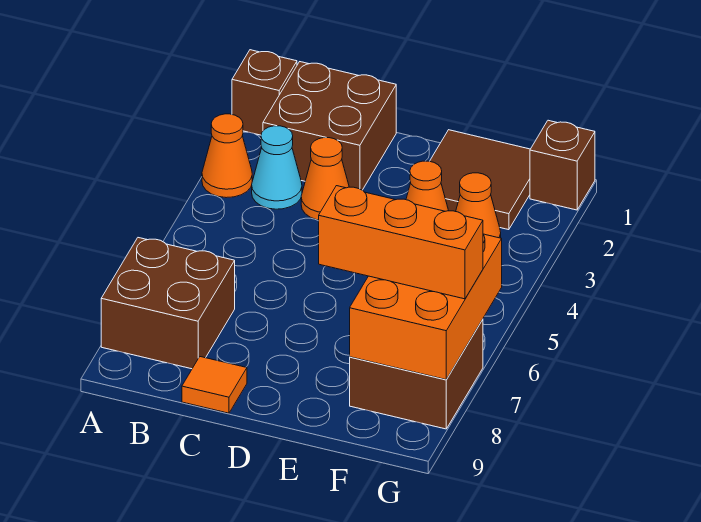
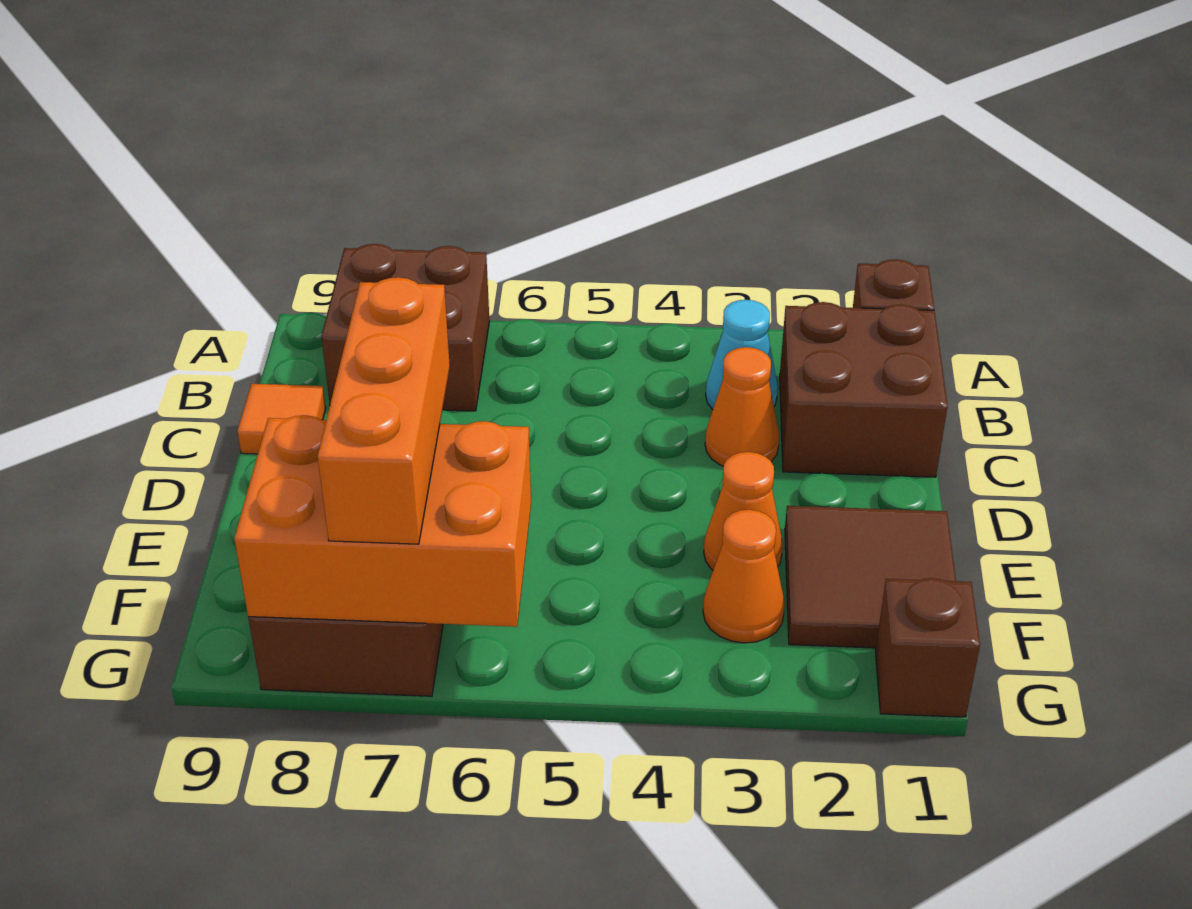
orange 1x1 cone [202,114,252,198] -> none

